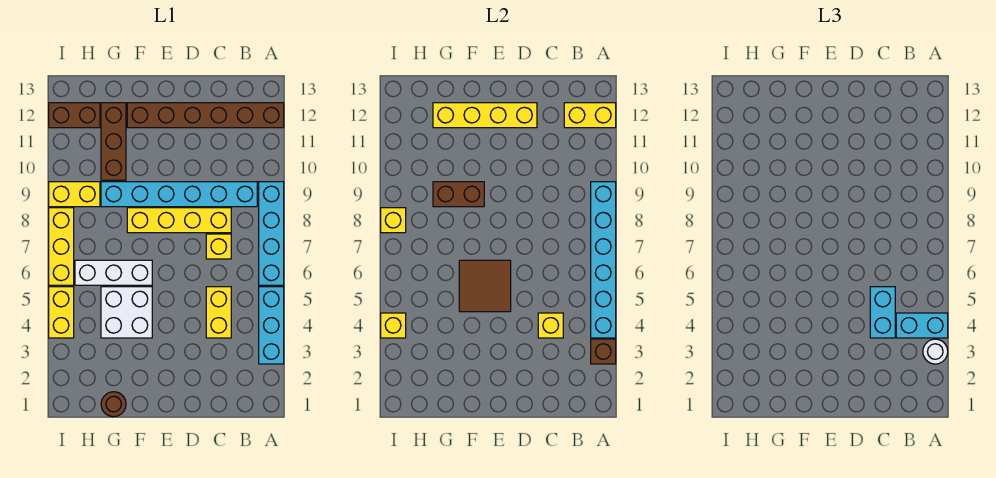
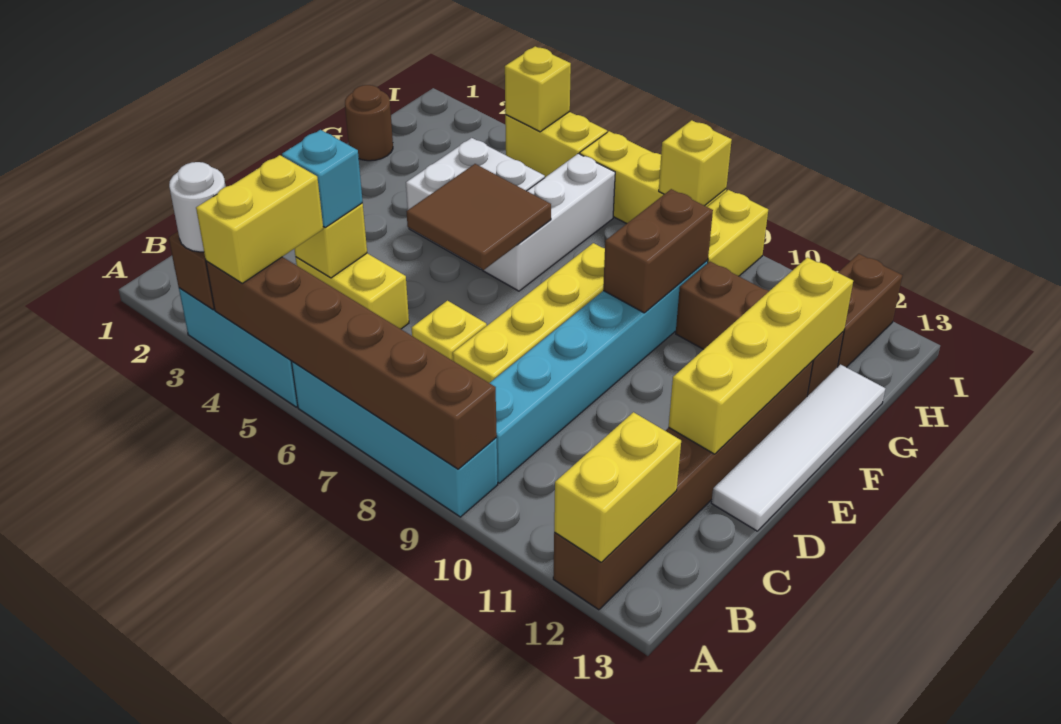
cyan 1x6 brick [591,182,616,338] -> brown 1x6 brick [206,257,497,469]
cyan 1x2 brick [896,313,948,338] -> yellow 1x2 brick [196,155,323,283]
cyan 1x2 brick [870,287,895,338] -> cyan 1x1 brick [282,130,363,227]
none -> white 1x4 tile [711,364,885,531]

